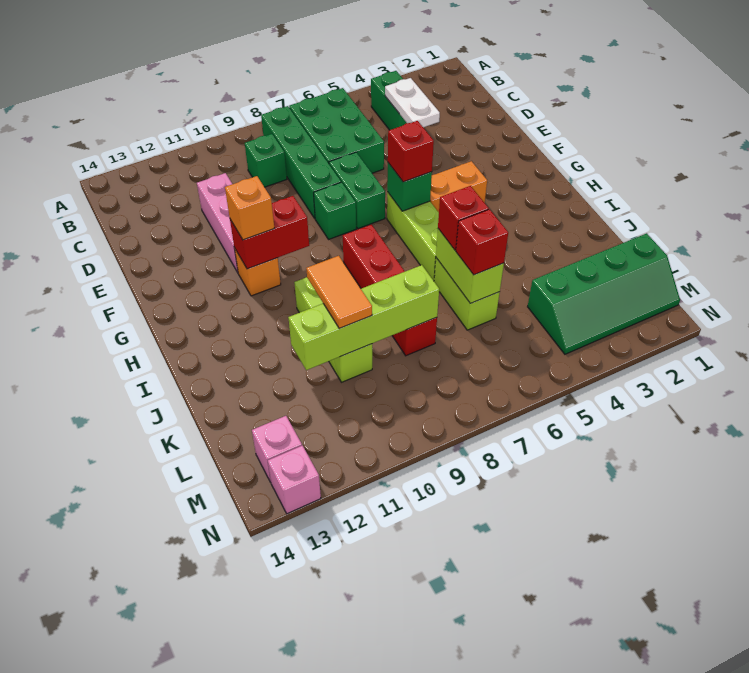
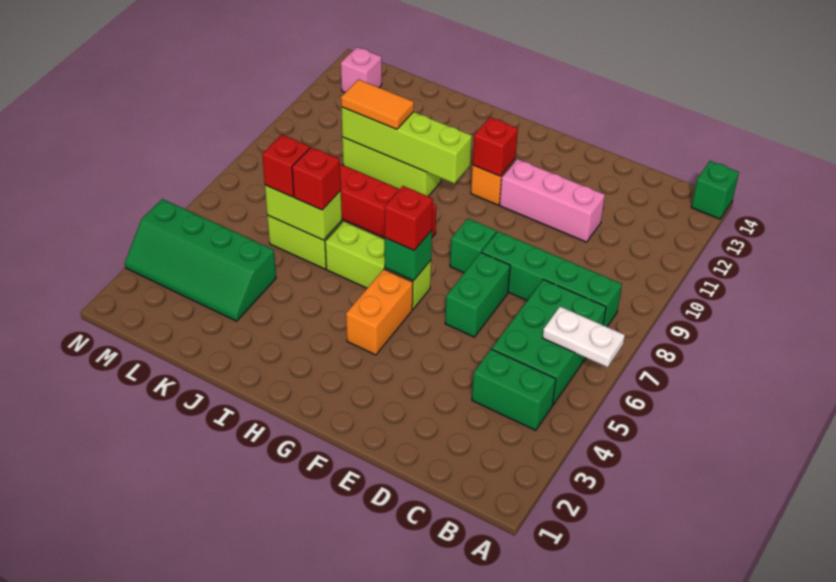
green 2x3 brick [289,88,384,173] -> green 2x3 brick turned to [492,279,606,405]
white 1x2 plate [385,78,440,127] -> white 1x2 plate moved to [543,307,625,367]
green 1x1 brick [245,134,287,187] -> green 1x1 brick moved to [691,161,739,219]
green 1x2 brick [329,152,385,229] -> green 1x2 brick turned to [445,252,510,337]
red 1x2 brick [230,196,309,269] -> red 1x1 brick [473,117,518,176]
orange 1x1 brick [225,176,274,240] -> none
lime 1x4 brick [288,265,439,370] -> lime 1x4 brick turned to [341,107,472,183]
green 2x4 slope [528,233,680,354] -> green 2x4 slope turned to [125,199,276,321]
pink 1x1 brick [268,446,321,514] -> none

